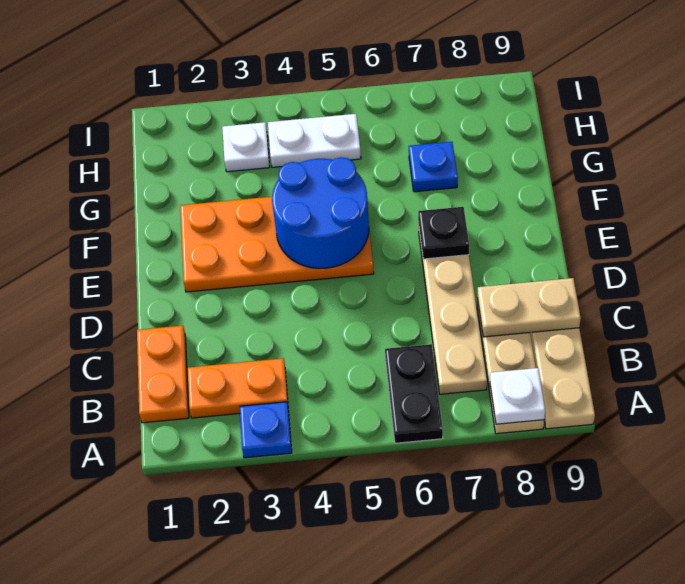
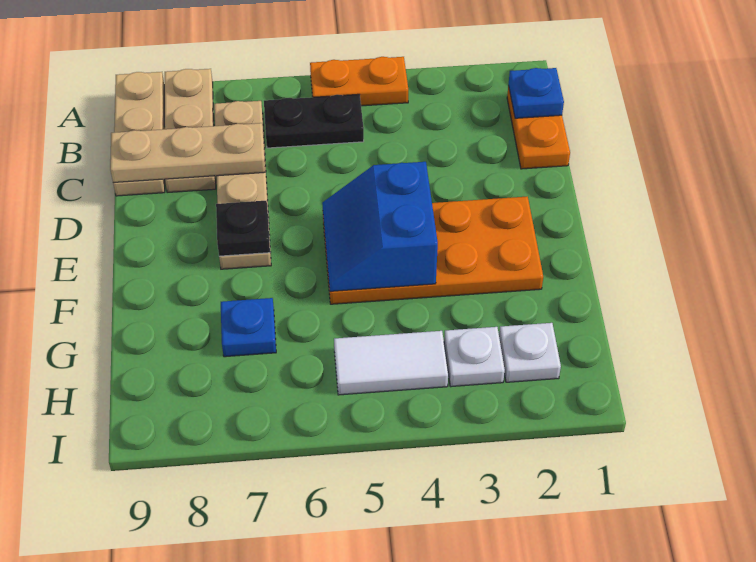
blue 1x1 plate [240,402,292,458] -> blue 1x1 plate moved to [508,68,564,118]
black 1x2 plate [385,344,443,443] -> black 1x2 plate turned to [264,94,364,148]
white 1x1 plate [490,368,545,424] -> white 1x1 plate moved to [499,323,561,382]
orange 1x2 plate [187,358,288,418] -> orange 1x2 plate moved to [310,57,408,106]
tan 1x2 plate [477,278,581,337] -> tan 1x3 plate [110,123,265,182]
blue 2x2 round brick [272,157,369,268] -> blue 2x2 slope [322,162,438,291]
white 1x2 plate [268,114,361,167] -> white 1x2 tile [334,331,448,395]

